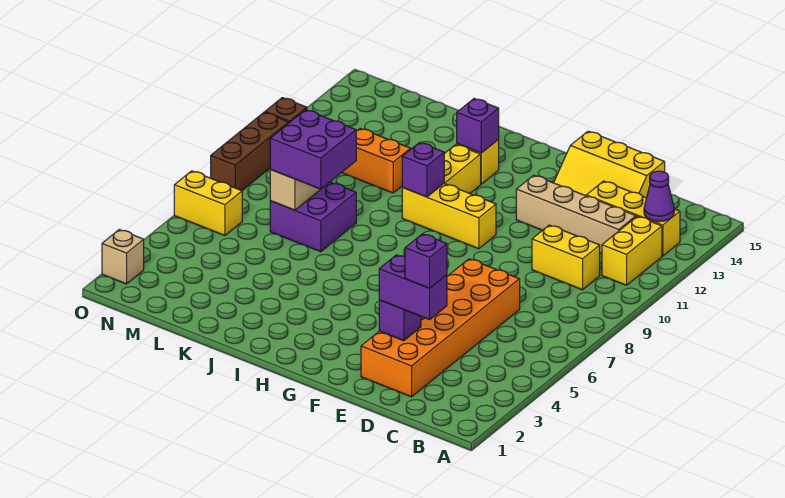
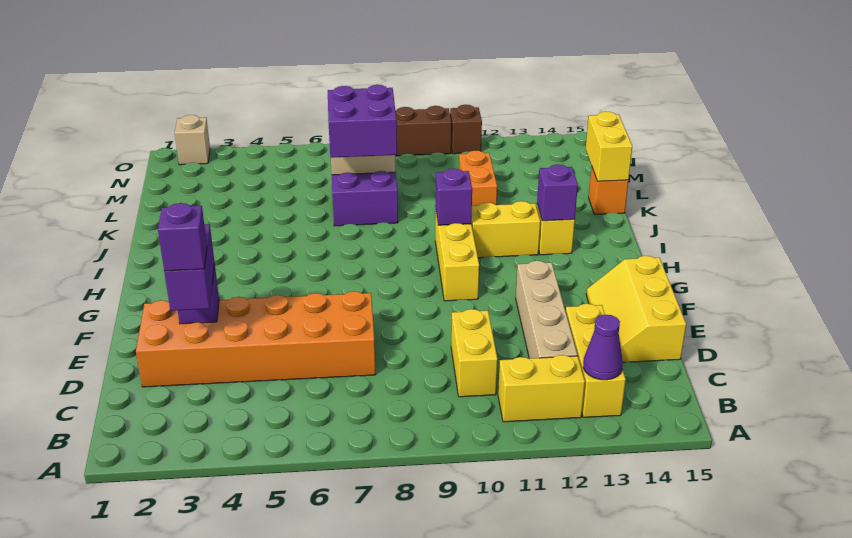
none -> orange 1x1 brick [589,166,628,215]
yellow 1x2 brick [174,171,242,236] -> yellow 1x2 brick moved to [586,111,632,181]

